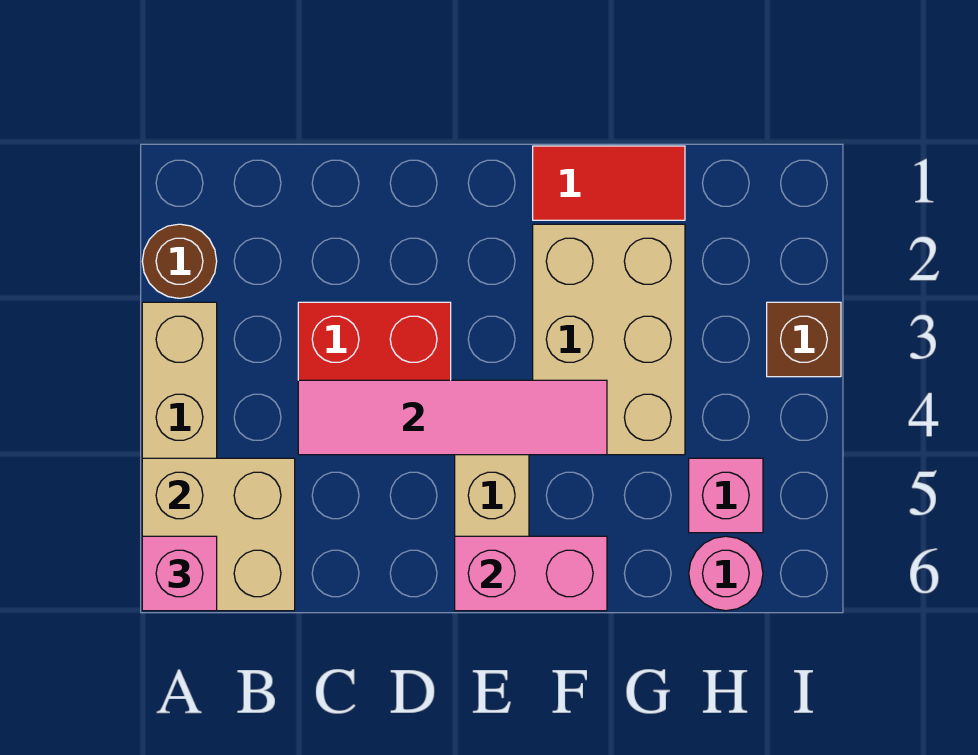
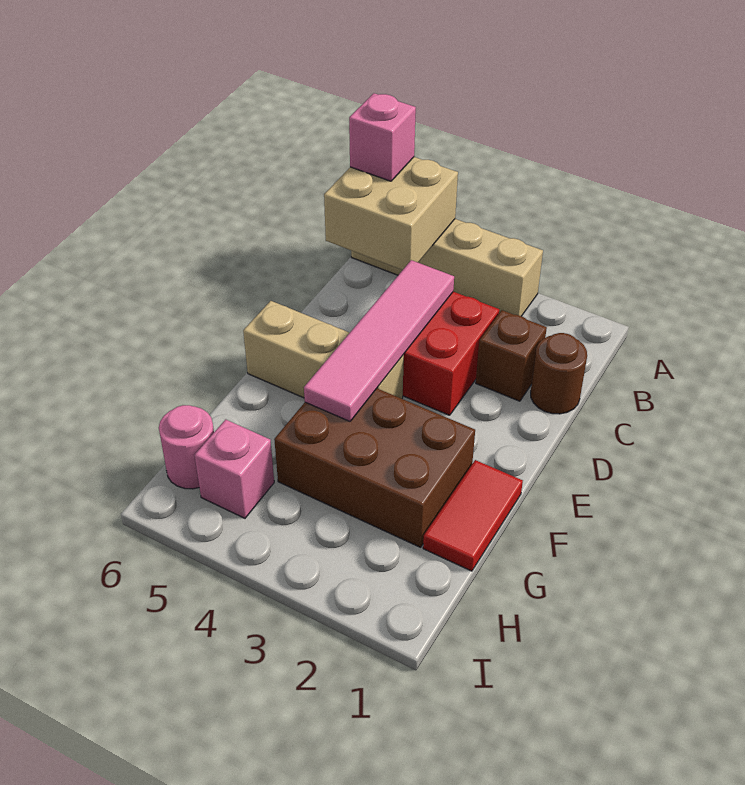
brown 1x1 round brick [142,224,217,298] -> brown 1x1 round brick moved to [531,333,587,414]
pink 1x2 brick [455,536,607,611] -> none
tan 2x3 brick [533,224,685,455] -> brown 2x3 brick [274,388,475,547]
brown 1x1 brick [767,302,841,377] -> brown 1x1 brick moved to [476,310,547,401]

